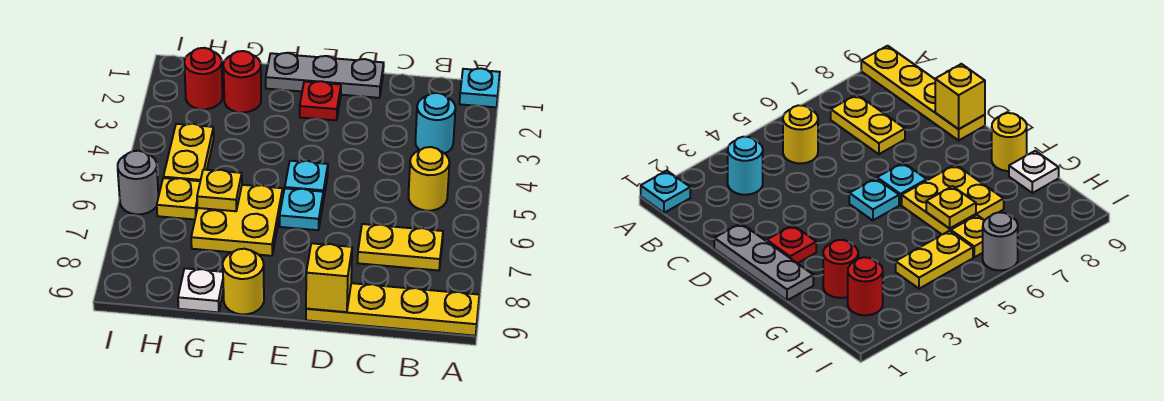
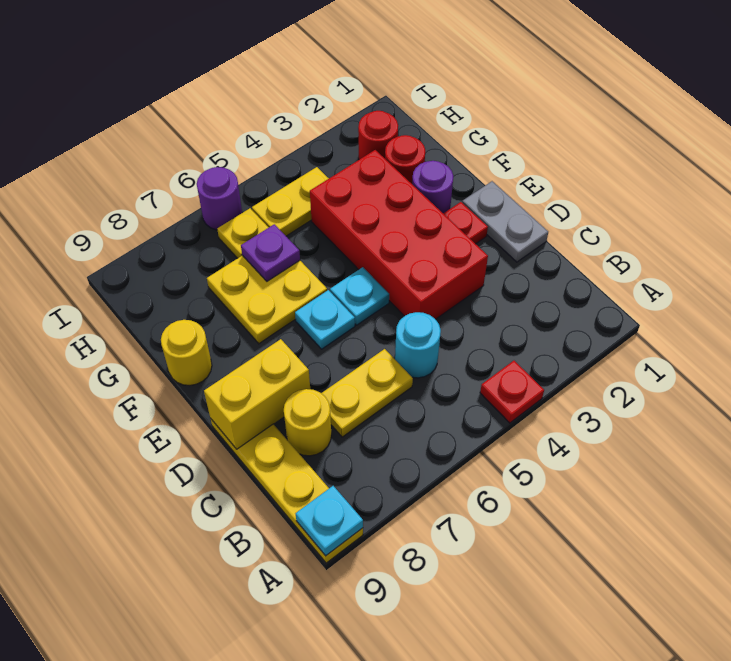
cyan 1x1 plate [460,68,500,107] -> cyan 1x1 plate moved to [296,486,363,556]
none -> red 1x1 plate [480,361,544,423]
cyan 1x1 round brick [415,93,455,154] -> cyan 1x1 round brick moved to [395,312,441,378]
yellow 1x1 round brick [409,147,449,211] -> yellow 1x1 round brick moved to [284,389,331,456]
yellow 1x2 plate [358,224,443,270] -> yellow 1x2 plate turned to [321,349,413,437]
grey 1x3 plate [266,53,384,98] -> grey 1x2 plate [462,181,548,262]
none -> red 2x4 brick [310,150,488,319]
yellow 1x1 brick [306,243,352,312] -> yellow 1x2 brick [204,339,310,449]
none -> purple 1x1 round brick [412,161,453,213]
yellow 1x1 plate [197,170,242,211] -> purple 1x1 plate [241,224,300,281]
white 1x1 plate [178,268,223,312] -> none
grey 1x1 round brick [118,151,158,214] -> purple 1x1 round brick [197,167,242,230]

